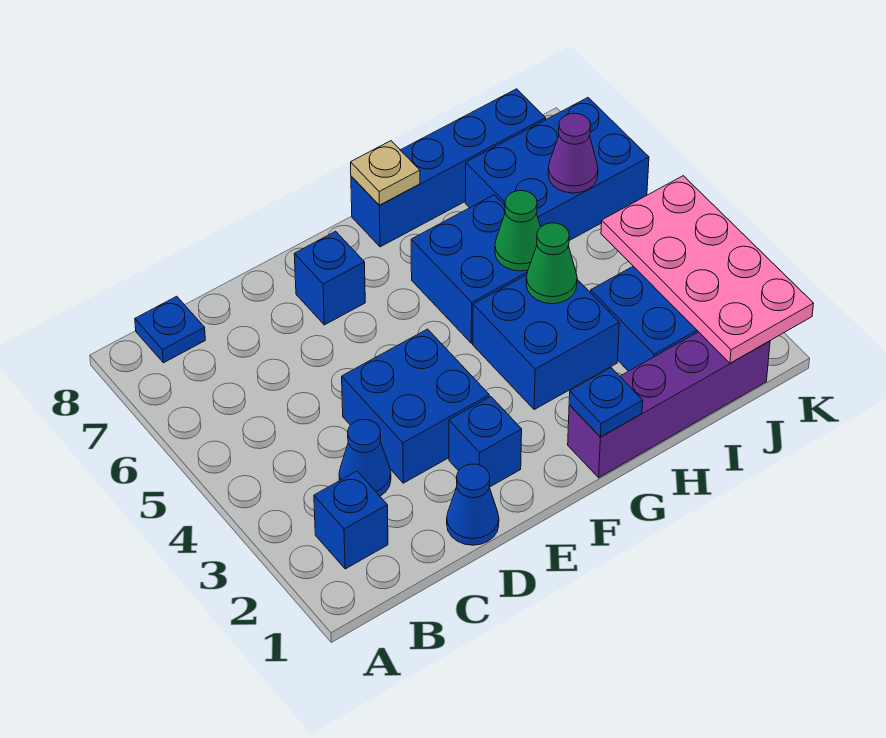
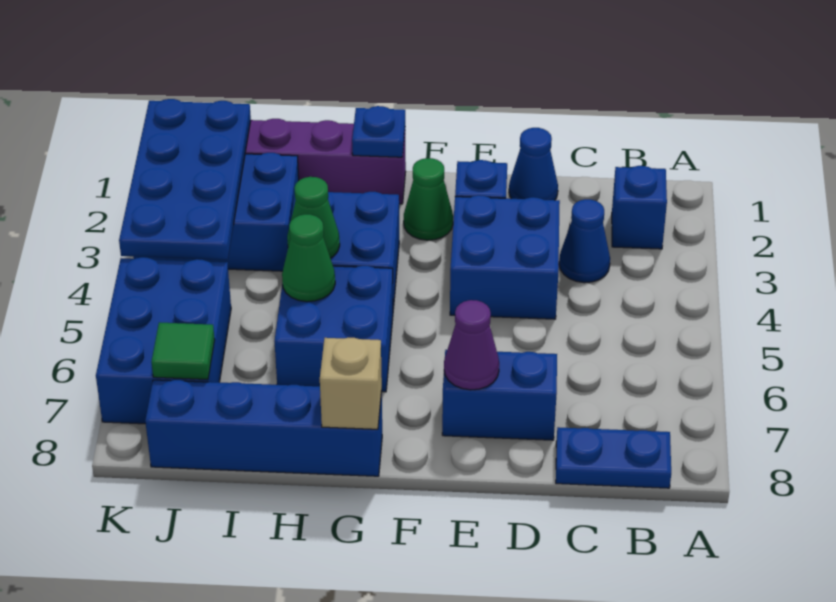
blue 1x1 plate [135,296,205,363] -> blue 1x2 plate [556,427,671,488]
blue 1x1 brick [294,231,365,325] -> blue 1x2 brick [442,350,557,440]
none -> green 1x1 cone [404,158,453,240]
tan 1x1 plate [351,141,420,205] -> tan 1x1 brick [320,338,382,429]
blue 2x3 brick [465,98,649,241] -> blue 2x3 brick turned to [96,257,231,424]
pink 2x4 plate [601,176,814,363] -> blue 2x4 plate [119,99,251,260]
purple 1x1 cone [548,113,598,193] -> purple 1x1 cone moved to [444,300,499,390]
none -> green 1x1 tile [151,322,215,380]

